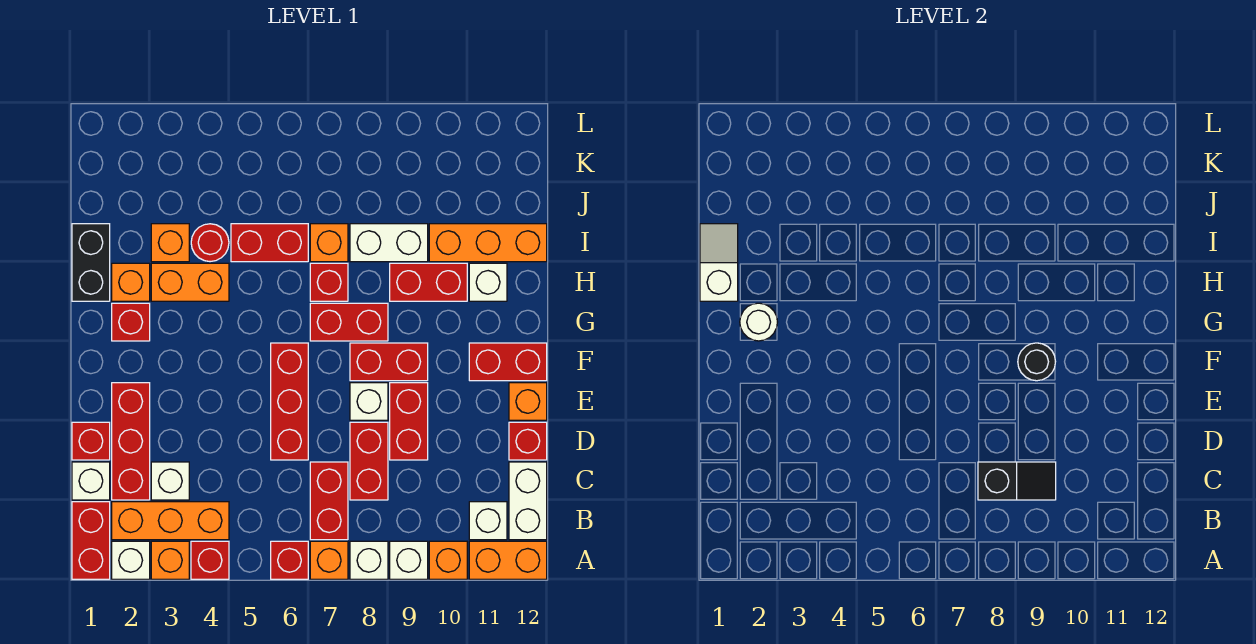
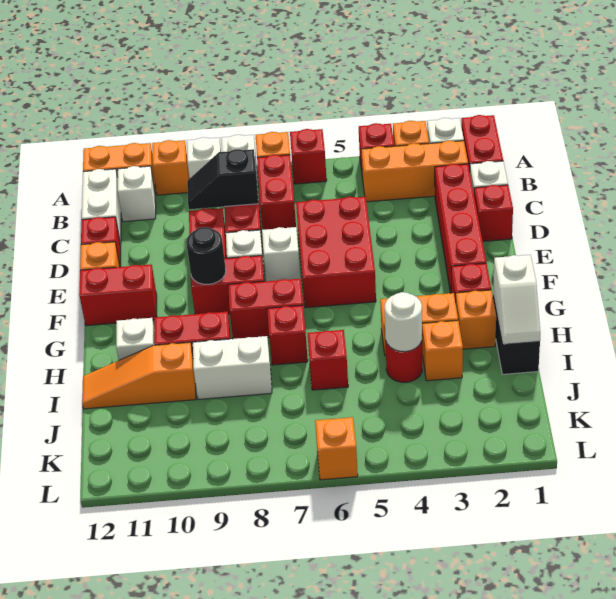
red 1x3 brick [112,383,150,500] -> red 1x4 brick [435,164,486,293]
white 1x1 brick [151,462,189,500] -> white 1x1 brick moved to [262,227,301,281]
red 1x3 brick [271,343,308,460] -> red 2x3 brick [296,197,376,308]
white 1x1 round brick [740,303,777,341] -> white 1x1 round brick moved to [385,292,422,352]
red 1x2 brick [231,224,308,262] -> red 1x1 brick [307,330,348,390]
orange 1x1 brick [310,224,348,262] -> orange 1x1 brick moved to [315,417,358,480]
orange 1x3 brick [429,224,547,262] -> orange 1x3 slope [82,342,196,409]

